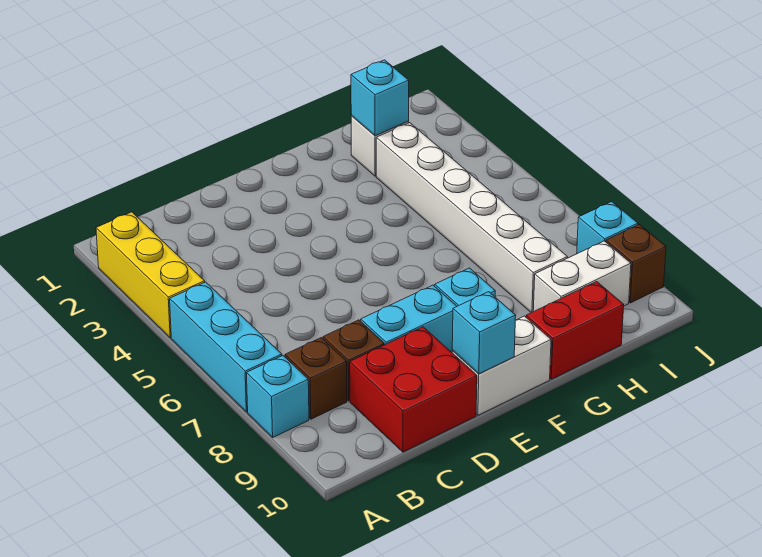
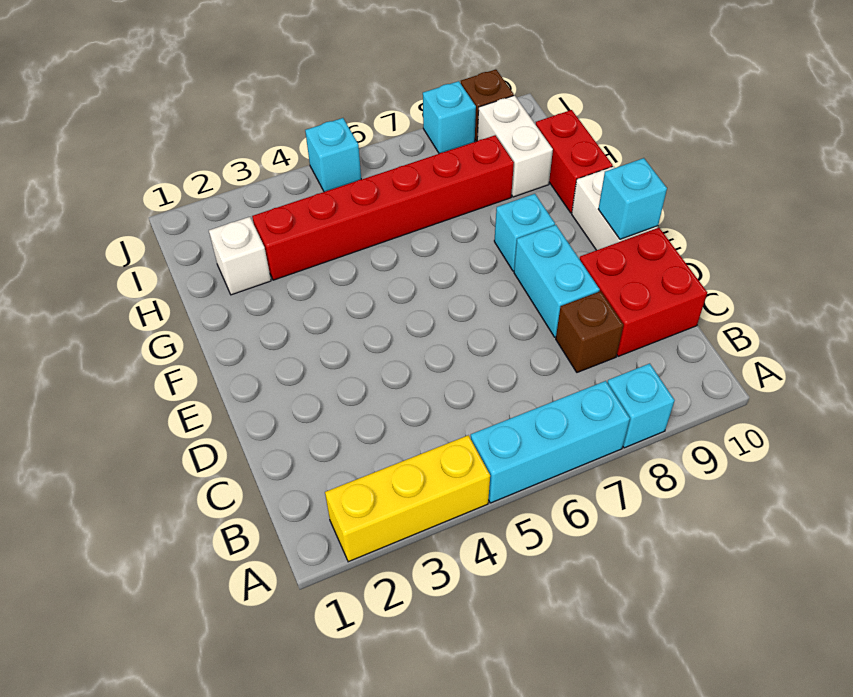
brown 1x1 brick [285,338,347,419] -> none
cyan 1x1 brick [351,60,409,136] -> cyan 1x1 brick moved to [305,118,361,192]
white 1x6 brick [376,123,567,313] -> red 1x6 brick [252,135,514,280]

